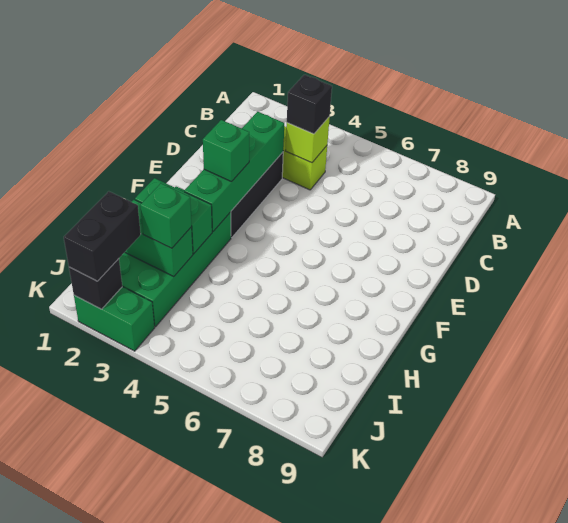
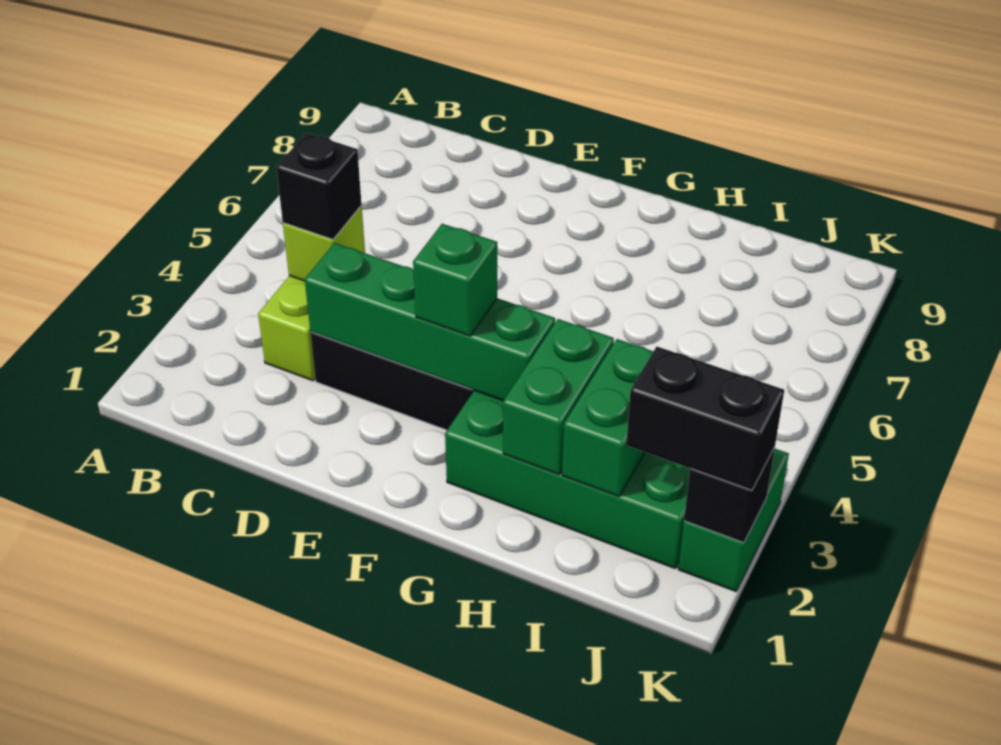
green 1x1 brick [140,183,192,248] -> none

